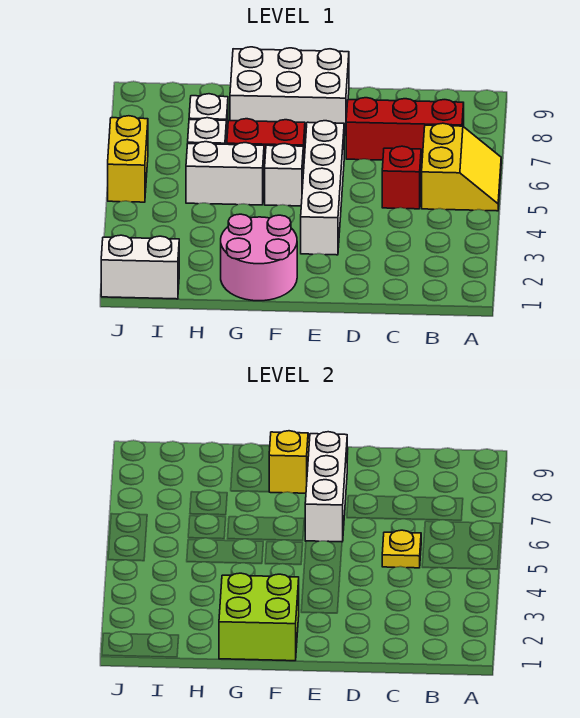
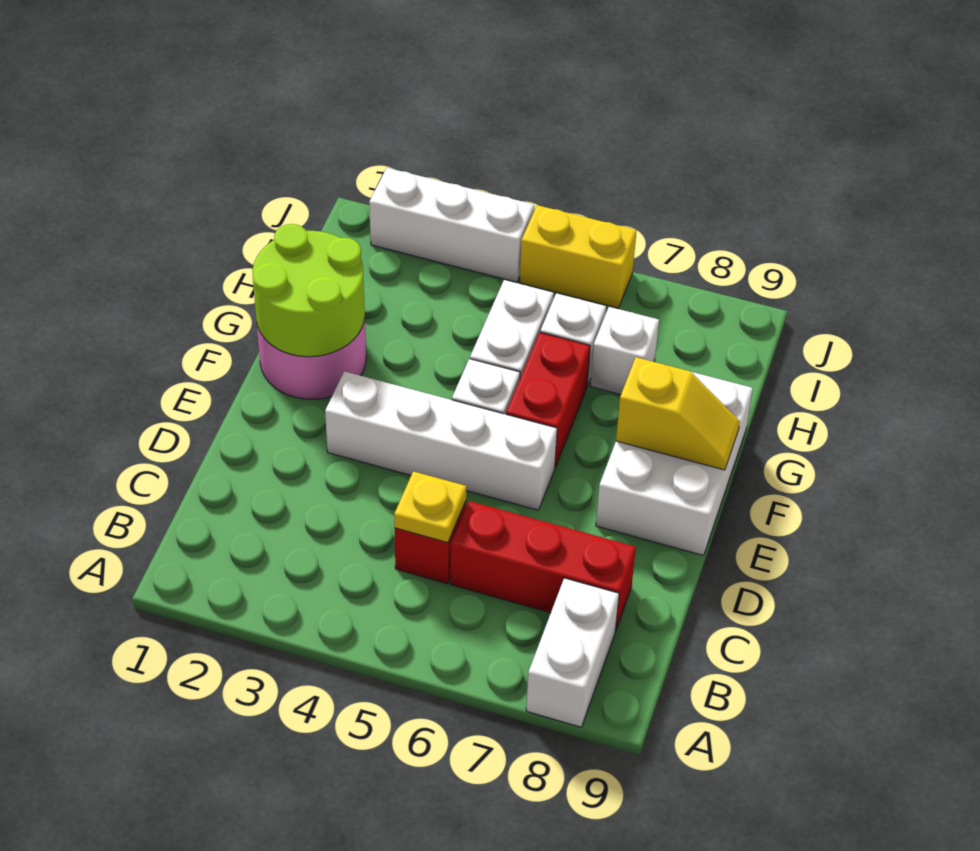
yellow 2x2 slope [422,123,501,211] -> none
red 1x3 brick [346,98,464,161] -> red 1x3 brick turned to [450,501,636,631]
white 1x3 brick [305,432,347,542] -> white 1x3 brick moved to [369,168,534,282]
lime 2x2 brick [219,573,299,661] -> lime 2x2 round brick [252,224,365,357]
white 1x2 brick [101,235,179,299] -> white 1x2 brick moved to [526,578,619,727]

